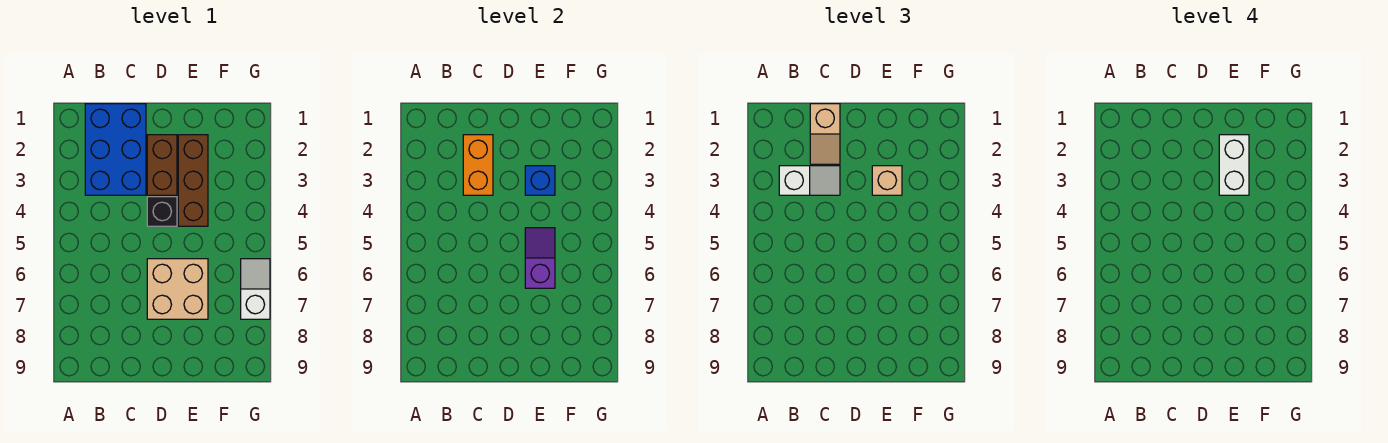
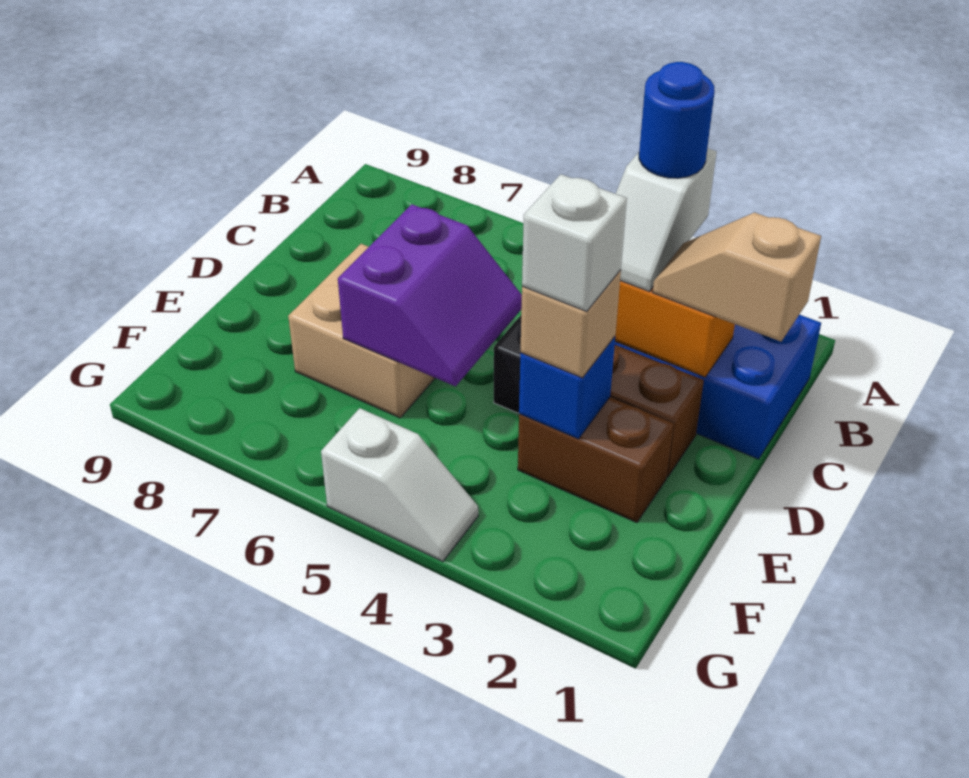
none -> blue 1x1 round brick [639,62,715,178]
brown 1x3 brick [178,135,208,226] -> brown 1x2 brick [518,397,673,523]
white 1x2 brick [1219,135,1249,195] -> white 1x1 brick [522,174,627,312]
purple 1x2 slope [525,228,555,288] -> purple 2x2 slope [338,204,522,386]
white 1x2 slope [241,259,270,319] -> white 1x2 slope moved to [321,408,478,562]

